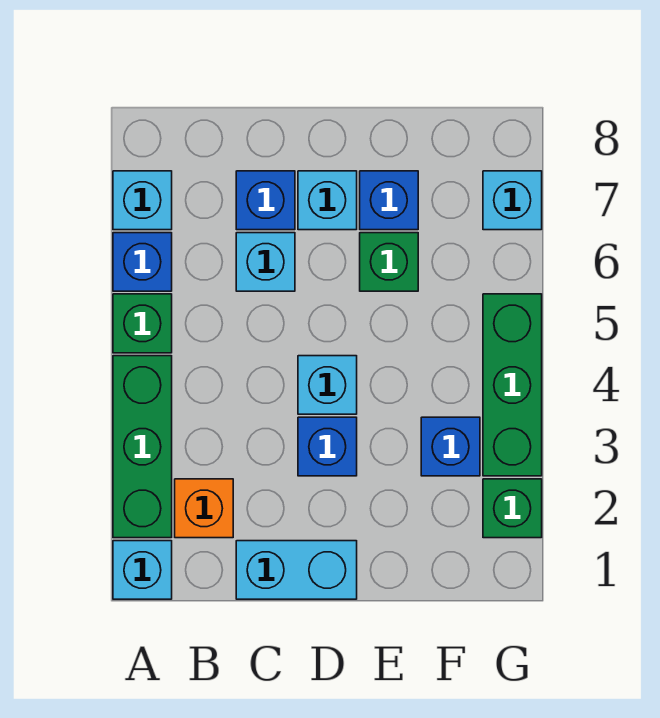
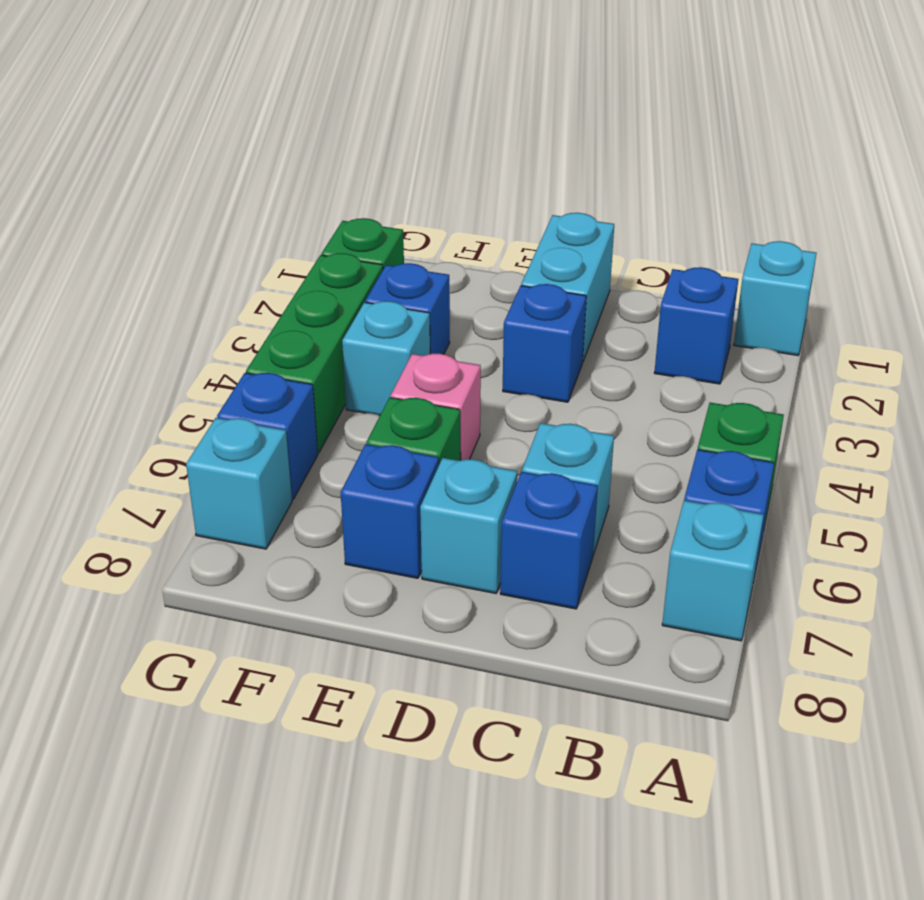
green 1x3 brick [113,356,172,538] -> none
orange 1x1 brick [175,479,233,538] -> blue 1x1 brick [654,267,738,384]
cyan 1x2 brick [236,541,357,599] -> cyan 1x2 brick turned to [521,213,614,361]
cyan 1x1 brick [298,356,357,414] -> cyan 1x1 brick moved to [342,301,430,416]
none -> pink 1x1 brick [391,353,481,460]
none -> blue 1x1 brick [217,373,318,499]

